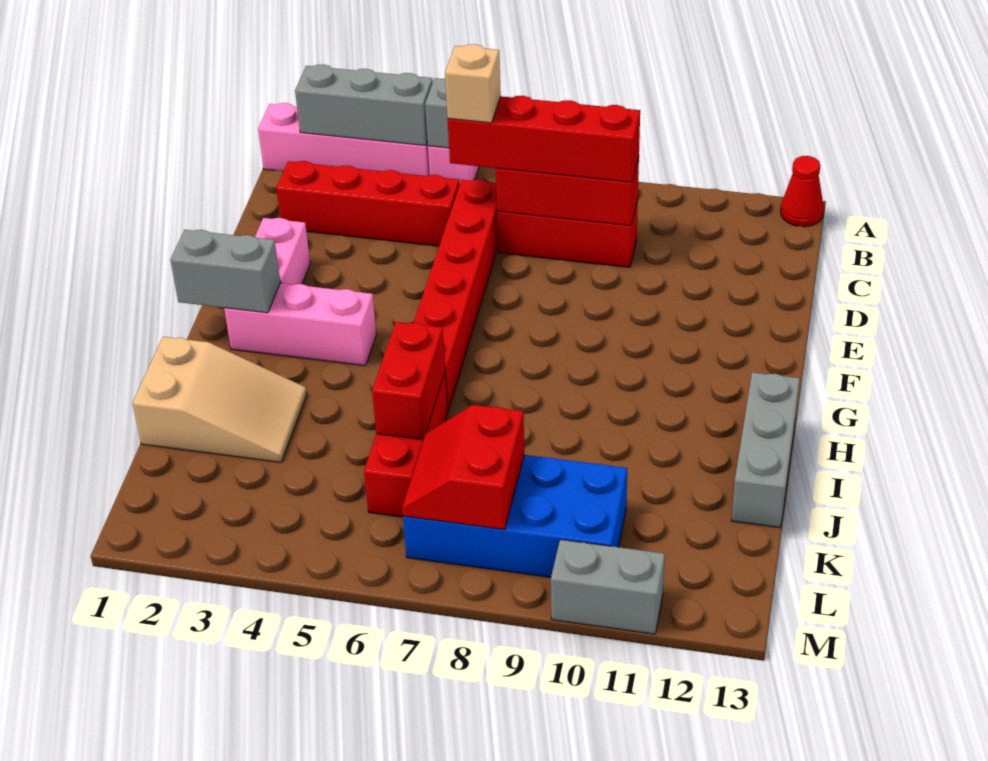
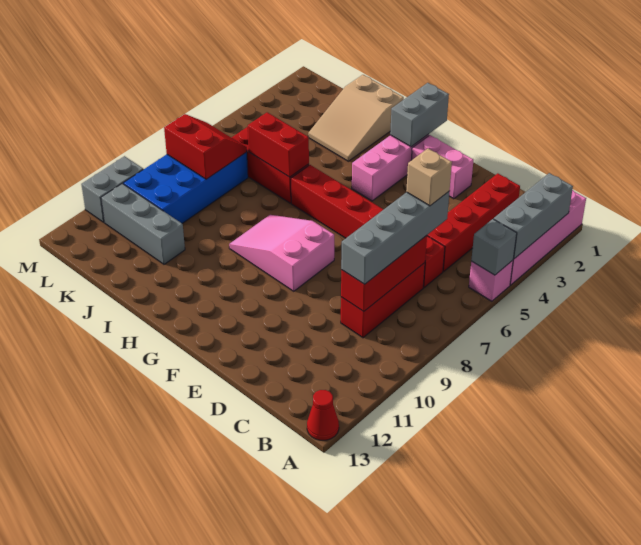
red 1x4 brick [448,96,640,182] -> grey 1x4 brick [341,192,449,284]
none -> pink 2x3 slope [229,215,334,291]
grey 1x3 brick [732,372,800,528] -> grey 1x3 brick moved to [101,184,185,264]

